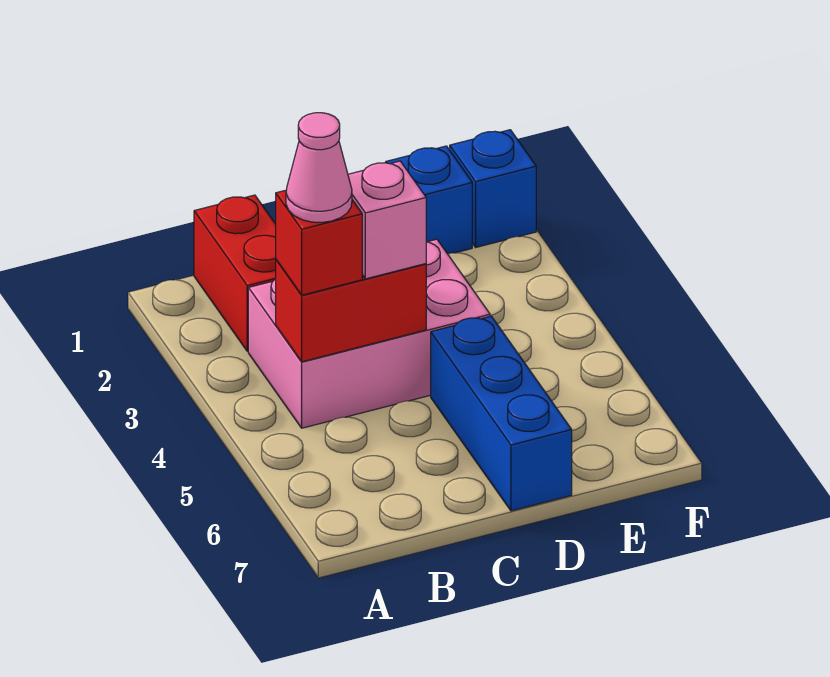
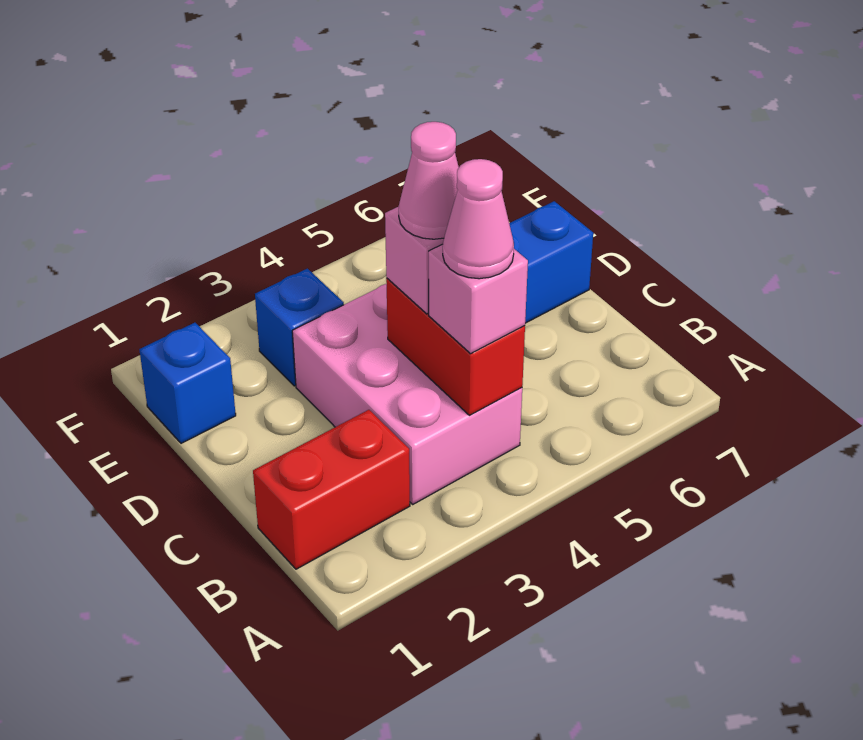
red 1x1 brick [276,190,362,295] -> pink 1x1 brick [429,244,528,354]
none -> pink 1x1 cone [399,122,459,239]
blue 1x1 brick [450,130,536,247] -> blue 1x1 brick moved to [255,269,344,386]

